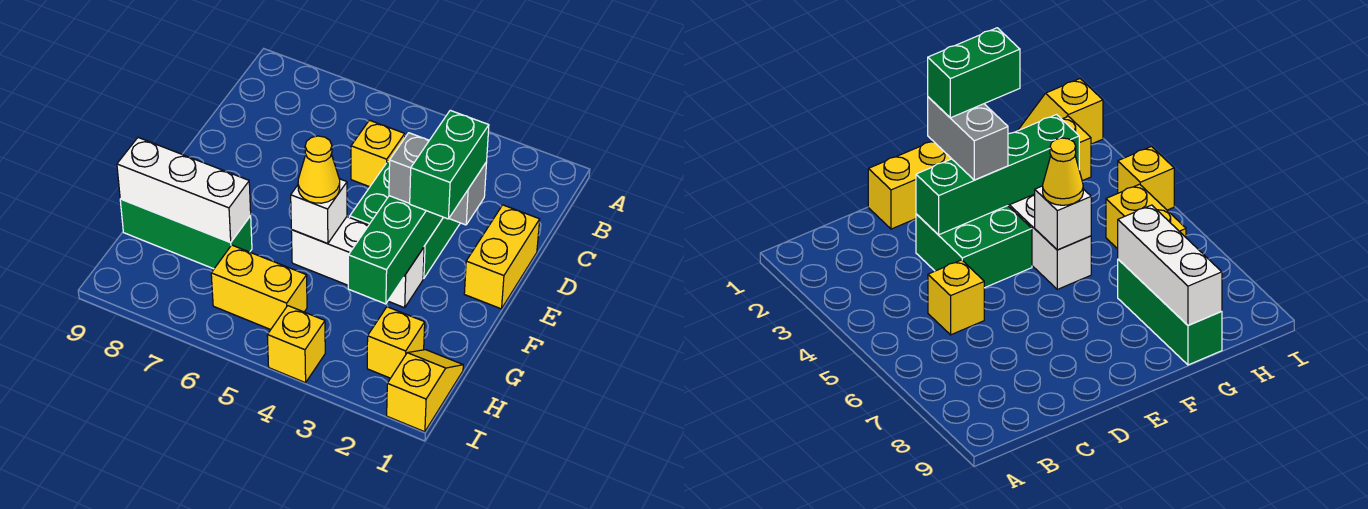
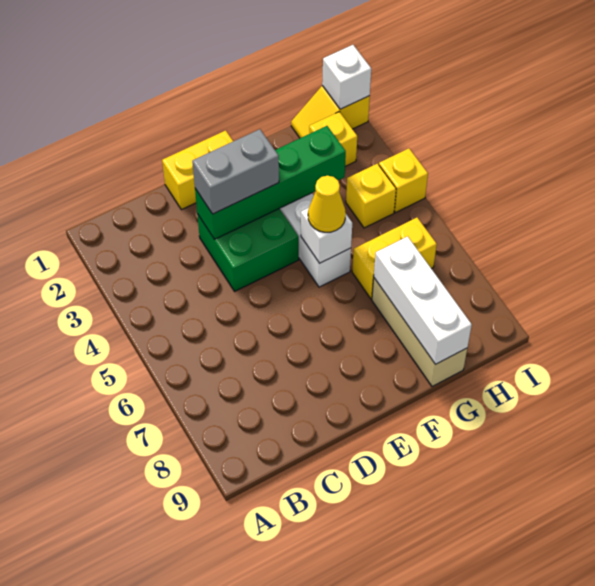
yellow 1x1 brick [351,120,405,187] -> yellow 1x1 brick moved to [346,164,396,228]
grey 1x2 brick [389,133,487,225] -> grey 1x2 brick turned to [192,129,279,214]
green 1x2 brick [410,110,489,219] -> none
green 1x3 brick [120,199,252,269] -> tan 1x3 brick [372,278,467,387]
yellow 1x2 brick [211,245,307,330] -> yellow 1x2 brick turned to [352,218,437,299]
none -> white 1x1 brick [322,45,371,109]

